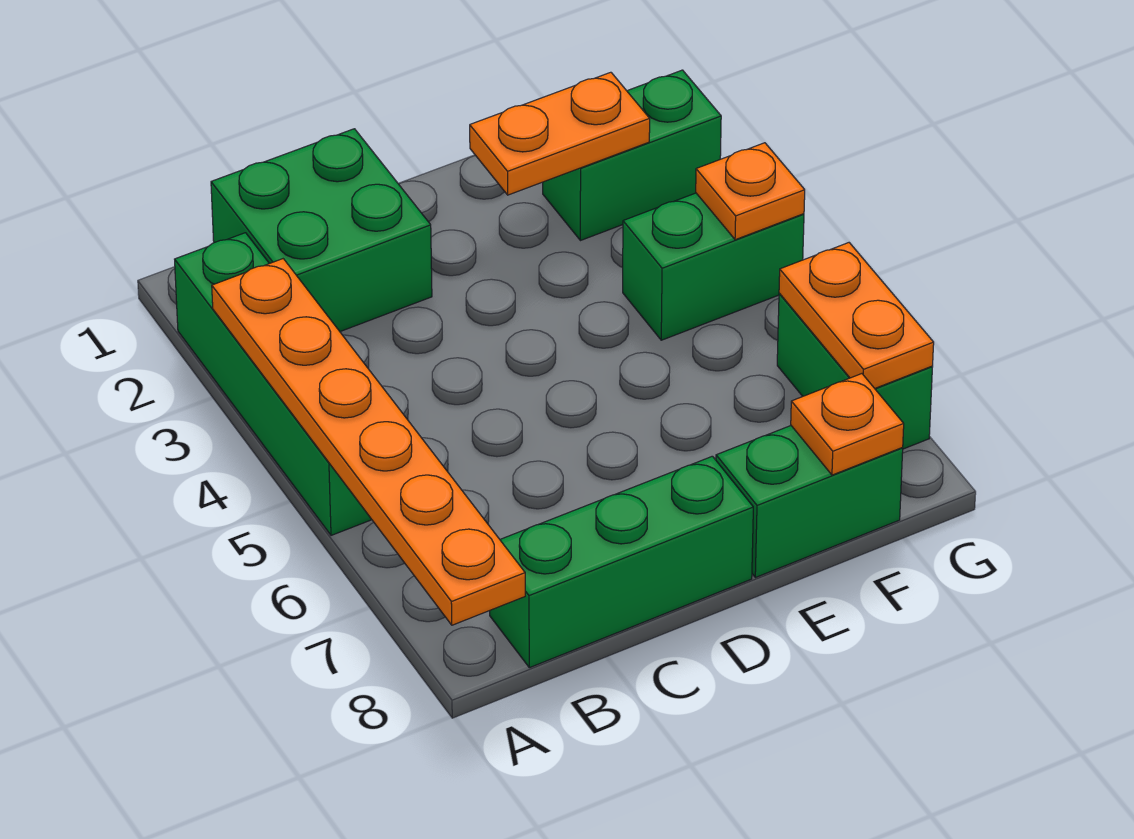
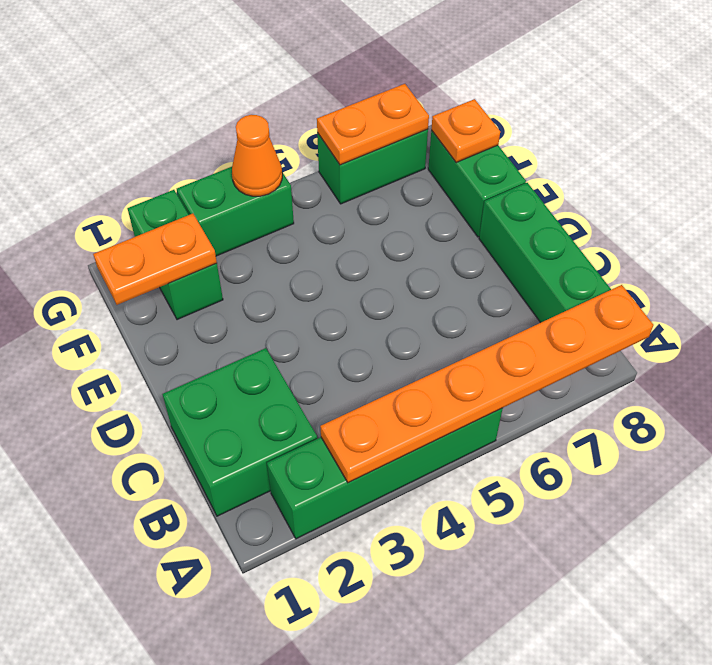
orange 1x2 plate [470,72,650,195] -> orange 1x2 plate turned to [93,214,217,305]
green 1x2 brick [623,193,804,340] -> green 1x2 brick turned to [177,167,294,256]
orange 1x1 plate [696,143,805,240] -> orange 1x1 cone [232,115,282,196]

